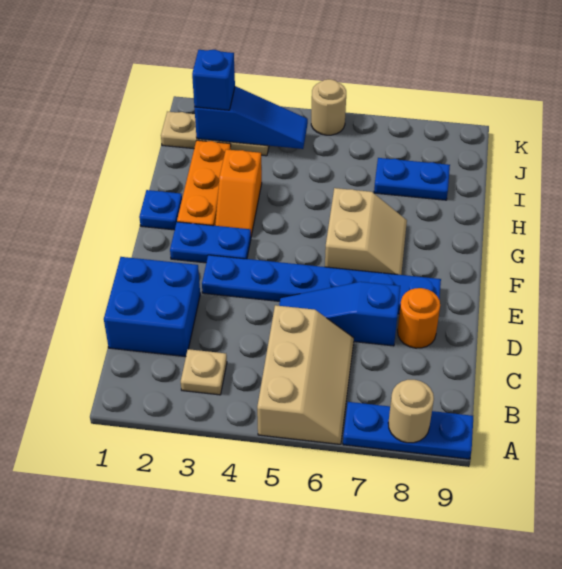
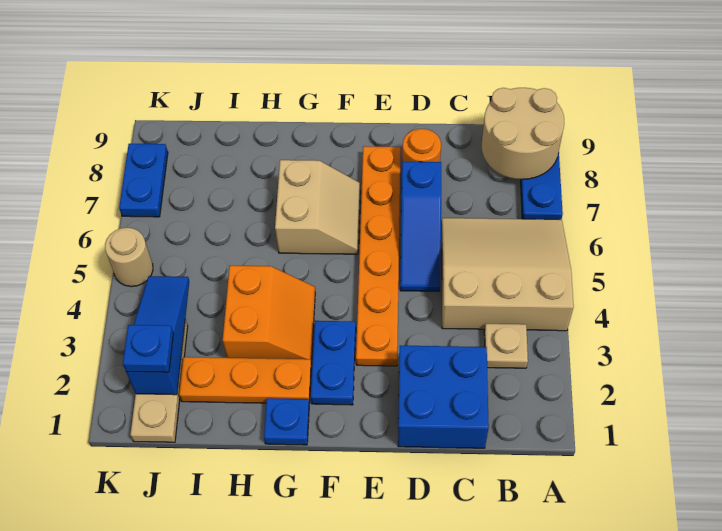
tan 2x3 slope [257,305,354,444] -> tan 3x3 slope [442,218,574,331]
tan 1x1 round brick [388,380,434,443] -> tan 2x2 round brick [481,88,564,179]
blue 1x6 plate [202,255,441,314] -> orange 1x6 plate [356,146,401,366]
tan 2x2 slope [325,188,407,275] -> tan 2x2 slope turned to [275,160,360,254]
orange 1x2 slope [215,149,262,236] -> orange 2x2 slope [223,266,315,364]
blue 1x2 plate [374,158,450,200] -> blue 1x2 plate moved to [119,144,168,217]
blue 1x1 brick [192,50,235,110] -> blue 1x1 plate [123,325,173,372]

